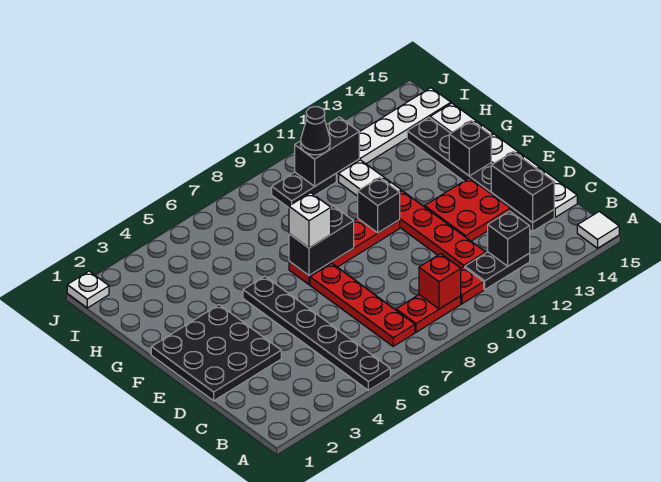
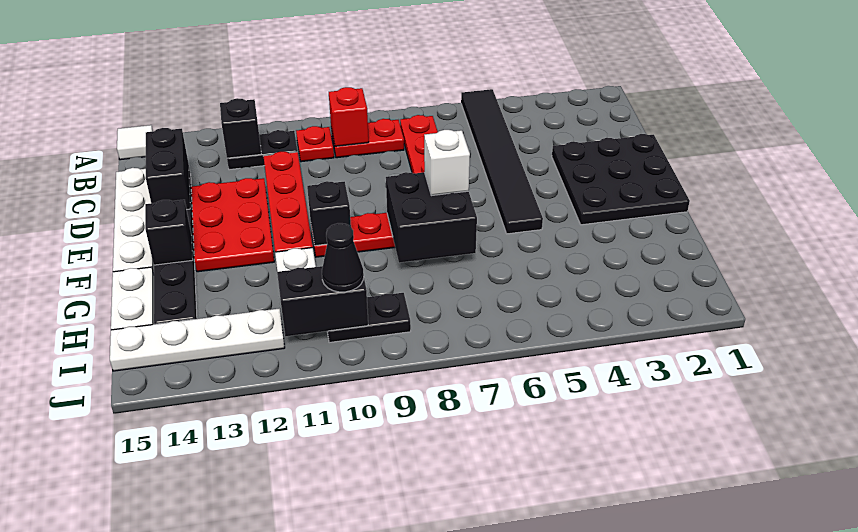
black 1x6 plate [243,276,390,390] -> black 1x6 tile [461,89,543,234]
red 2x2 plate [425,178,510,241] -> red 2x3 plate [191,178,274,272]
black 1x2 brick [289,206,354,275] -> black 2x2 brick [386,172,477,263]
white 1x1 plate [67,271,109,308] -> none

